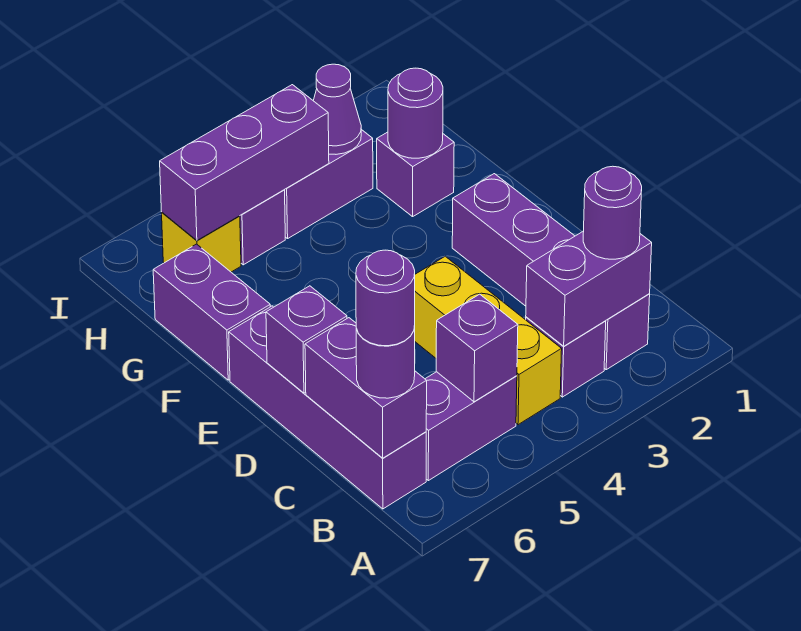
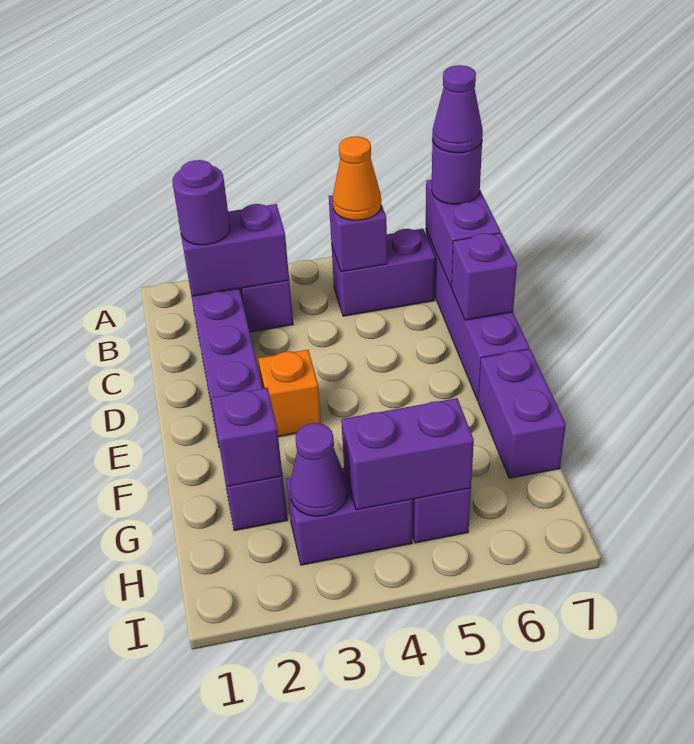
yellow 1x3 brick [415,256,562,425] -> none
none -> orange 1x1 cone [333,136,381,220]
purple 1x1 round brick [356,250,415,346] -> purple 1x1 cone [432,65,483,153]
none -> orange 1x1 brick [258,350,321,437]
purple 1x1 round brick [388,68,443,158] -> purple 1x1 brick [211,388,283,486]
purple 1x3 brick [160,85,329,240] -> purple 1x2 brick [341,398,474,510]
yellow 1x1 brick [162,213,241,272] -> none

